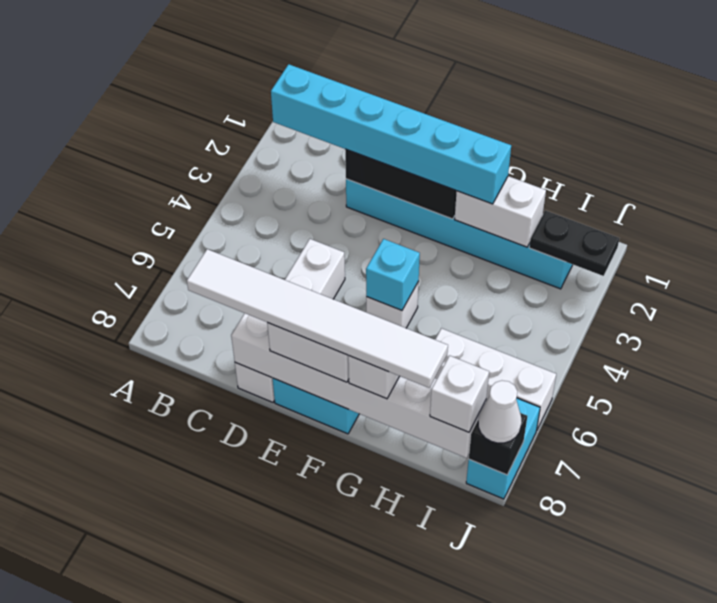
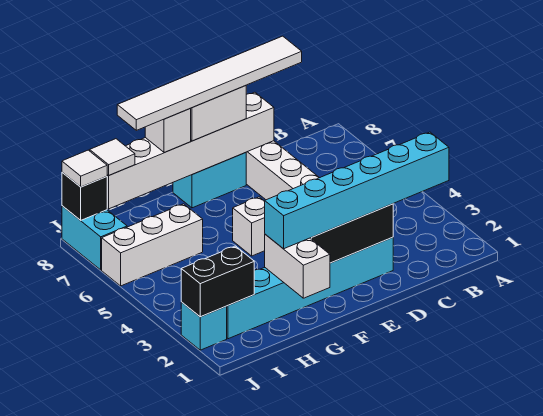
cyan 1x1 brick [366,239,420,310] -> cyan 1x1 brick moved to [181,302,227,350]
white 1x2 brick [455,176,546,247] -> white 1x2 brick turned to [265,234,330,298]
black 1x2 plate [529,210,619,276] -> black 1x2 brick [181,246,254,317]
white 1x1 brick [430,356,489,432] -> white 1x1 tile [90,139,135,175]
white 1x1 cone [478,381,522,443] -> white 1x1 tile [62,150,107,187]

